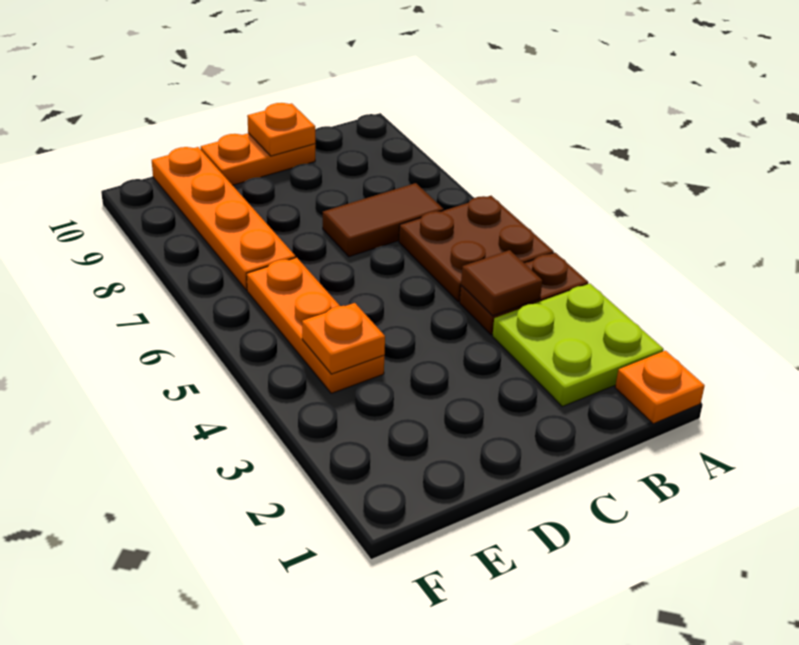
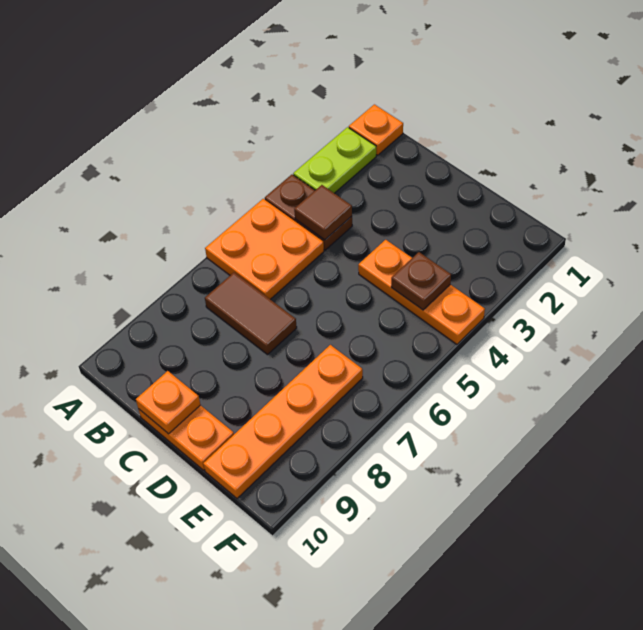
lime 2x2 plate [492,284,664,406] -> lime 1x2 plate [293,127,376,193]
brown 2x2 plate [399,196,554,302] -> orange 2x2 plate [205,199,324,299]
orange 1x3 plate [247,257,384,393] -> orange 1x3 plate turned to [358,240,485,344]
orange 1x1 plate [302,303,385,374] -> brown 1x1 plate [391,252,451,310]

